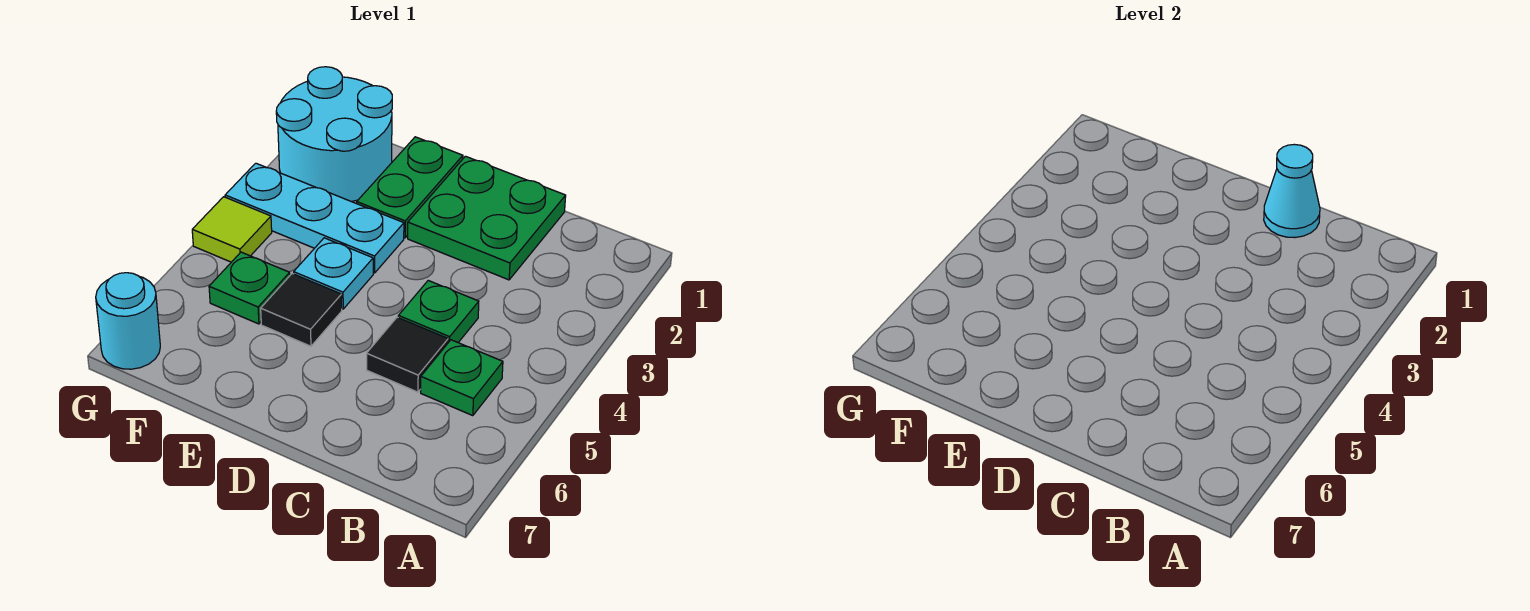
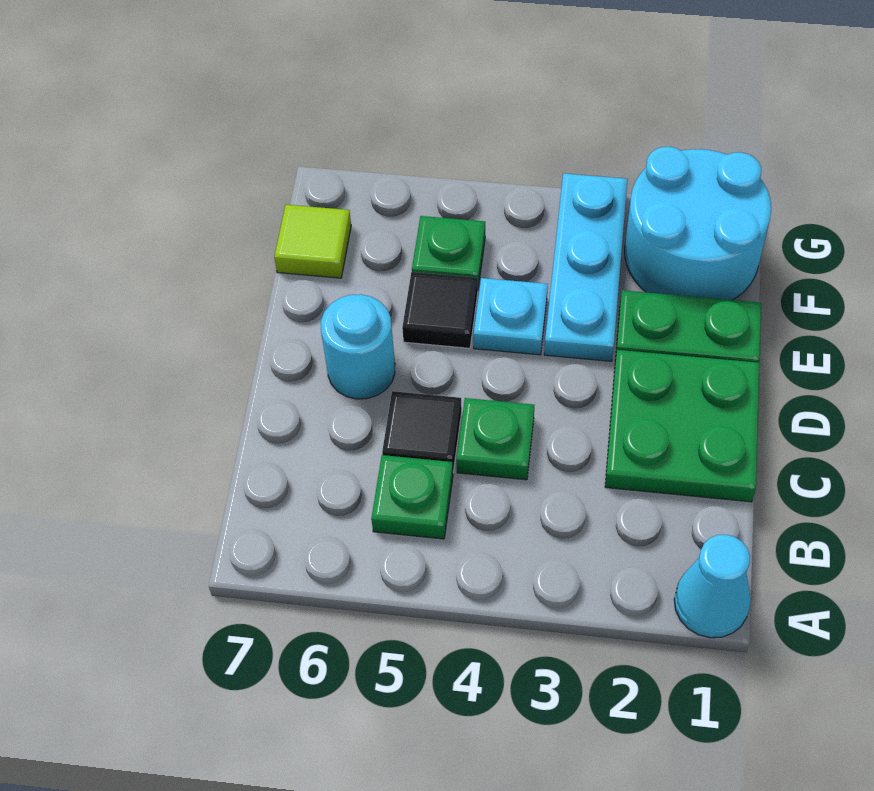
cyan 1x1 cone [1264,144,1320,238] -> cyan 1x1 cone moved to [674,535,751,638]
lime 1x1 tile [192,197,272,262] -> lime 1x1 tile moved to [274,205,351,278]
cyan 1x1 round brick [96,273,160,369] -> cyan 1x1 round brick moved to [321,294,395,399]

